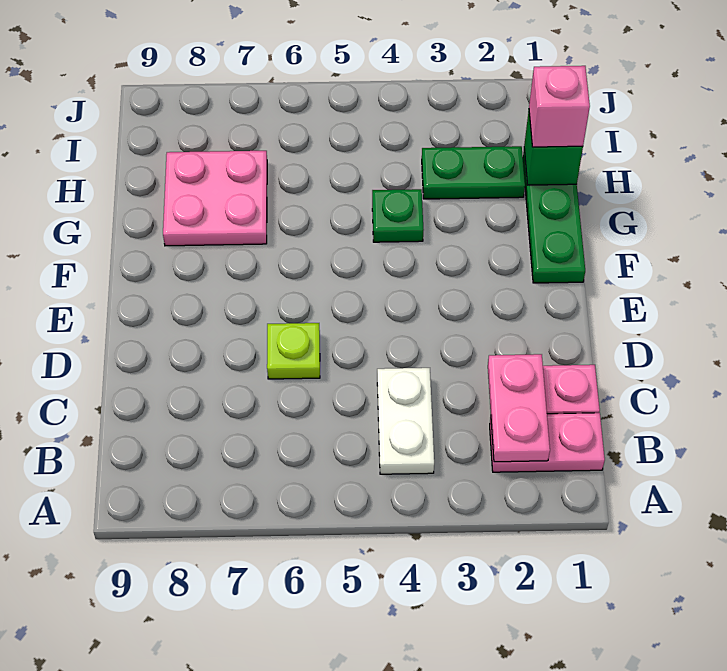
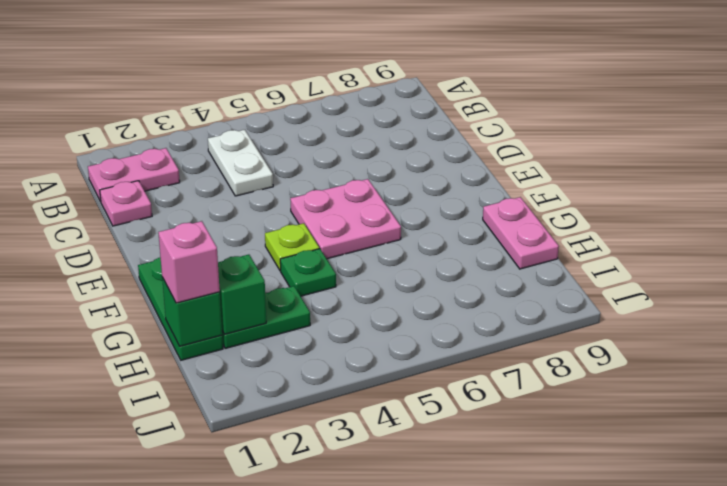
pink 1x2 plate [488,354,550,462] -> pink 1x2 plate moved to [483,197,559,269]
lime 1x1 plate [267,323,320,379] -> lime 1x1 plate moved to [265,223,319,271]
pink 2x2 plate [163,151,267,246] -> pink 2x2 plate moved to [290,179,401,259]
none -> green 1x1 brick [218,255,266,334]

